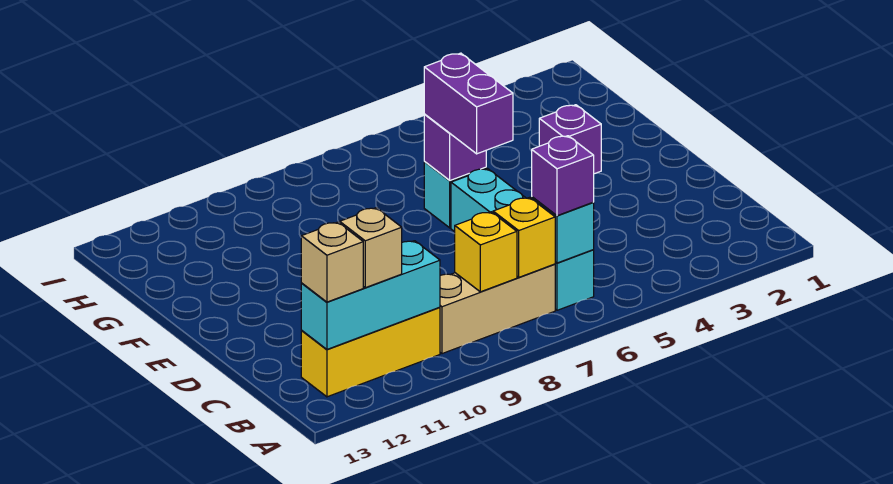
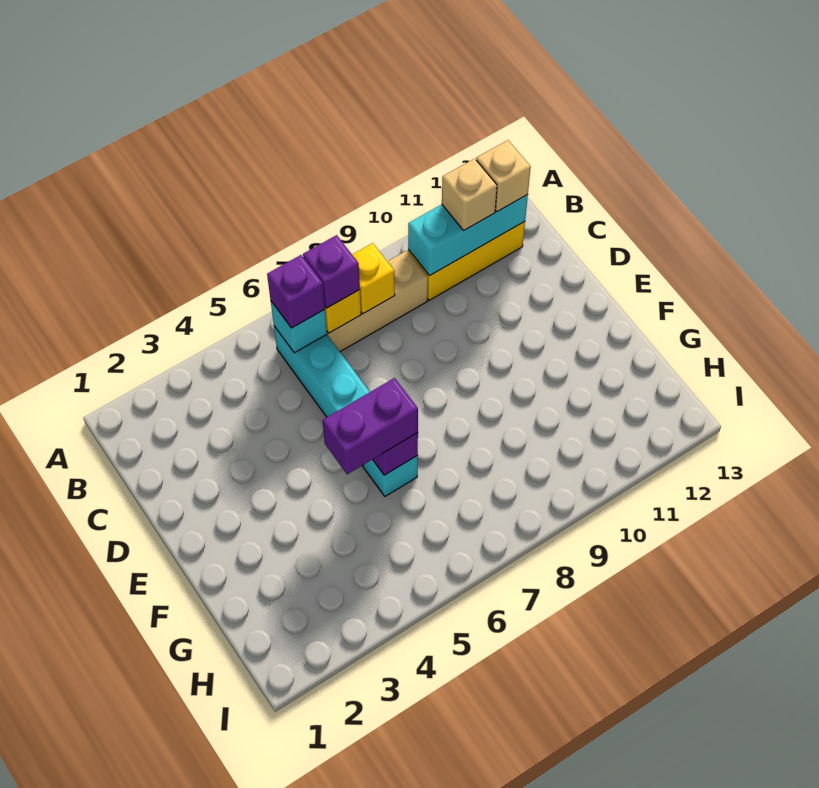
purple 1x2 brick [424,53,513,154] -> purple 1x2 brick turned to [323,378,418,474]
purple 1x1 brick [539,105,601,174] -> purple 1x1 brick moved to [303,235,360,308]

